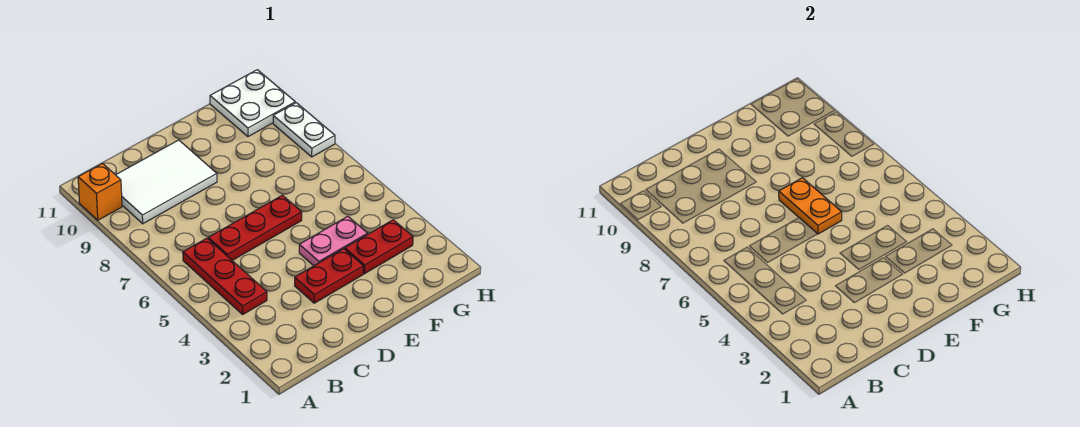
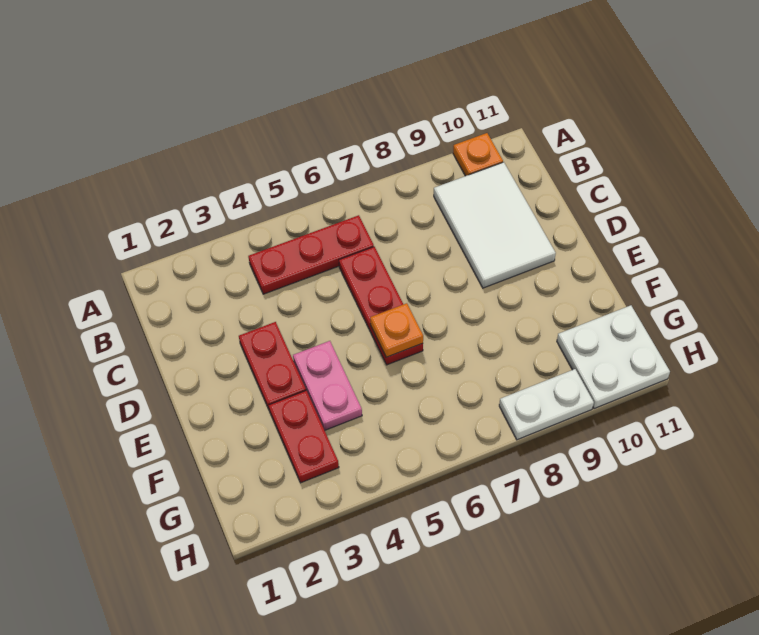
orange 1x1 brick [78,164,122,220] -> orange 1x1 plate [453,133,503,176]
orange 1x2 plate [779,178,842,234] -> orange 1x1 plate [370,303,423,357]

